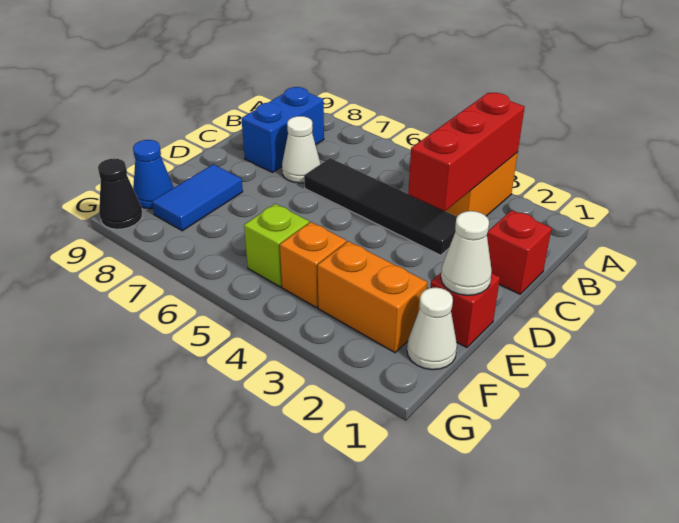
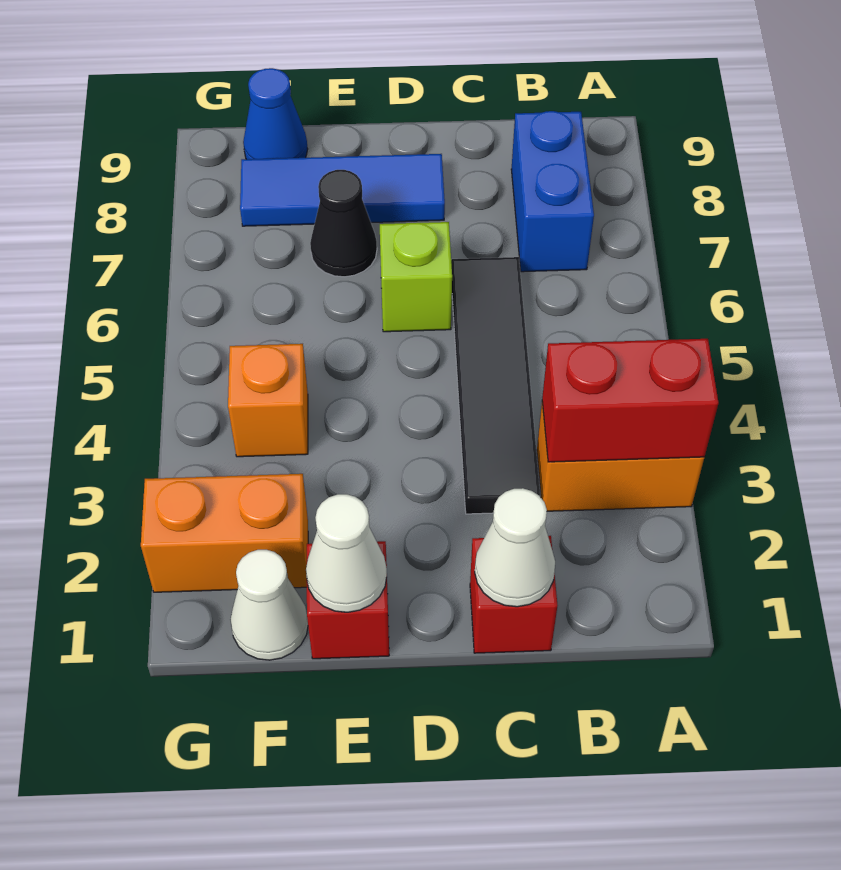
red 1x3 brick [408,93,525,211] -> red 1x2 brick [542,339,719,462]
blue 1x2 brick [241,87,324,172] -> blue 1x2 brick turned to [511,111,594,272]
white 1x1 cone [282,116,320,183] -> white 1x1 cone moved to [475,488,555,607]
blue 1x2 tile [152,164,243,231] -> blue 1x3 tile [240,154,445,226]
orange 1x2 brick [318,241,427,353] -> orange 1x2 brick turned to [141,474,308,592]
lime 1x1 brick [244,204,309,287] -> lime 1x1 brick moved to [380,222,452,332]
black 1x1 cone [98,158,142,229] -> black 1x1 cone moved to [310,170,377,277]

